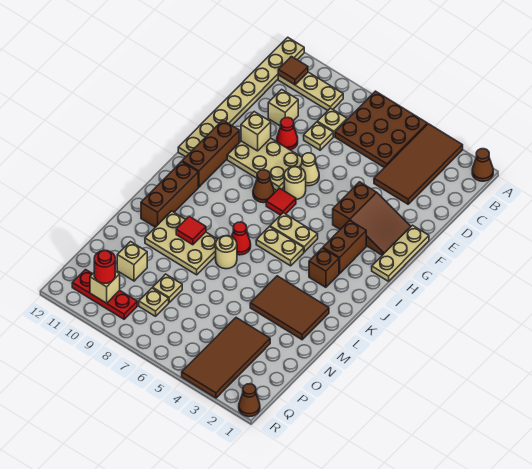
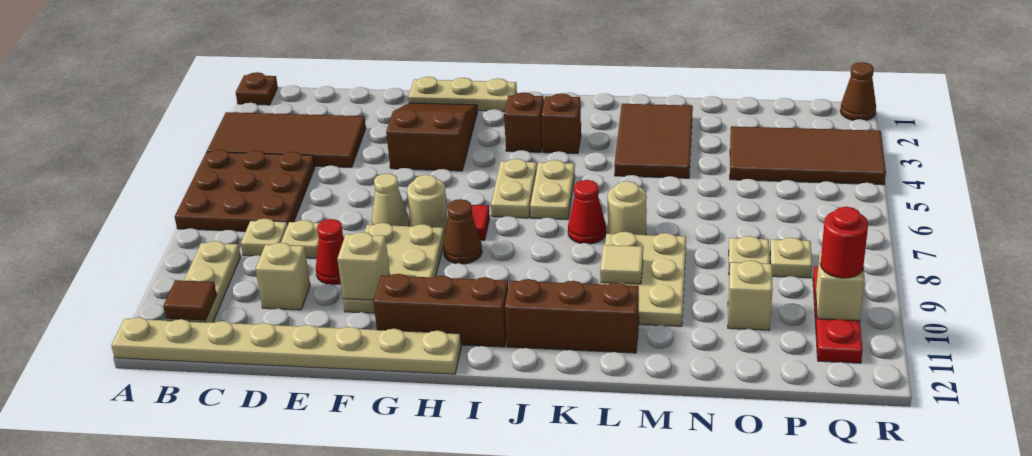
brown 1x1 cone [472,149,493,181] -> brown 1x1 plate [236,72,278,105]
brown 1x2 brick [323,220,366,274] -> brown 1x1 brick [504,92,544,152]
red 1x1 tile [176,216,206,245] -> tan 1x1 tile [600,245,643,284]

